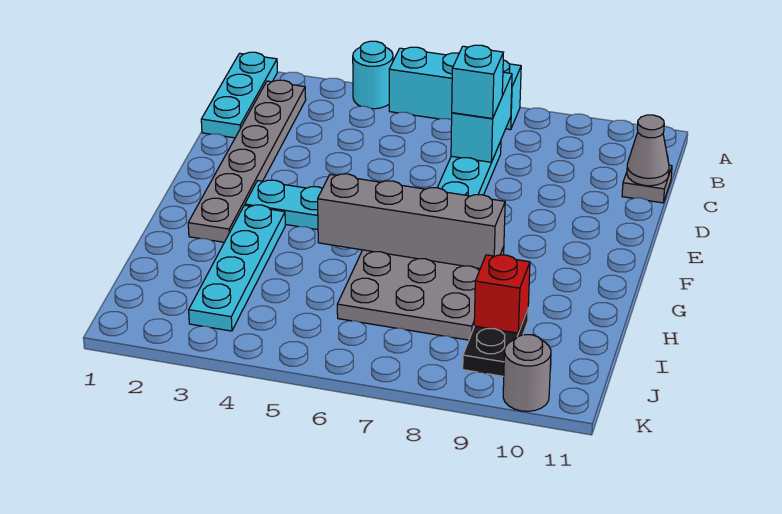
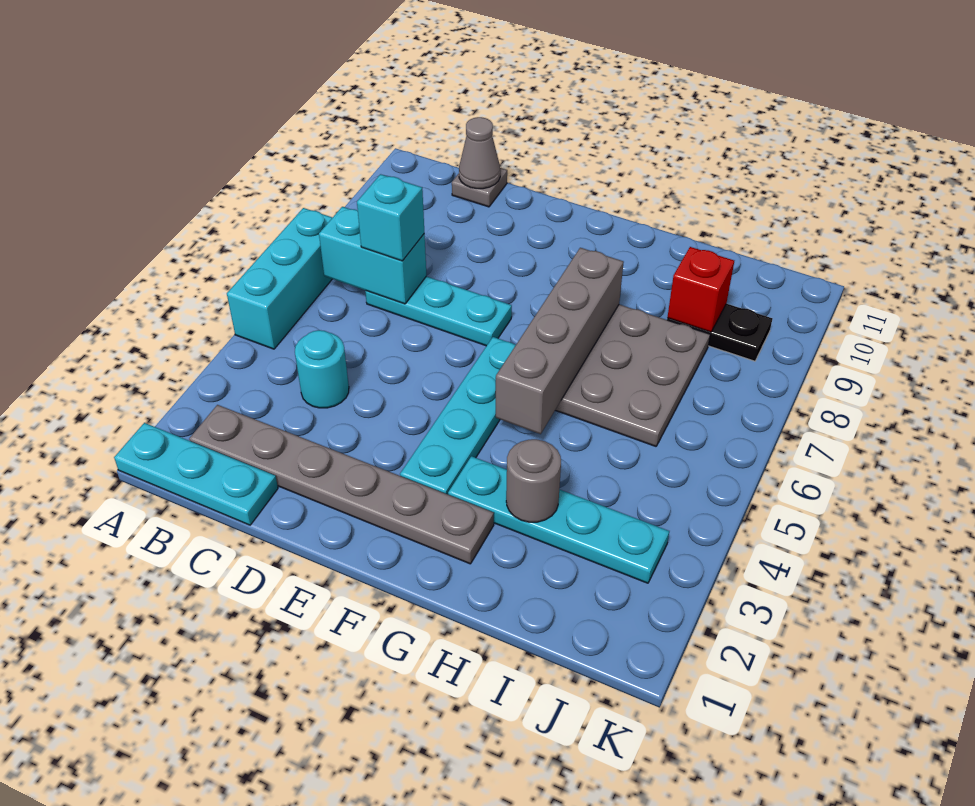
cyan 1x1 round brick [353,41,393,109] -> cyan 1x1 round brick moved to [295,330,349,408]
grey 1x1 round brick [503,335,551,411] -> grey 1x1 round brick moved to [506,439,561,522]

